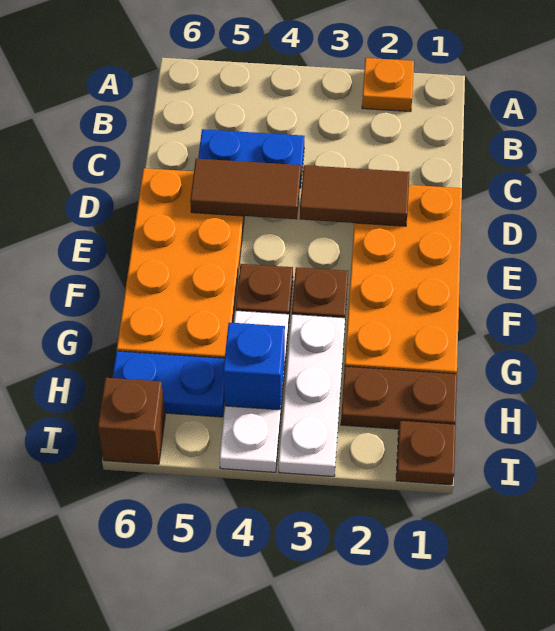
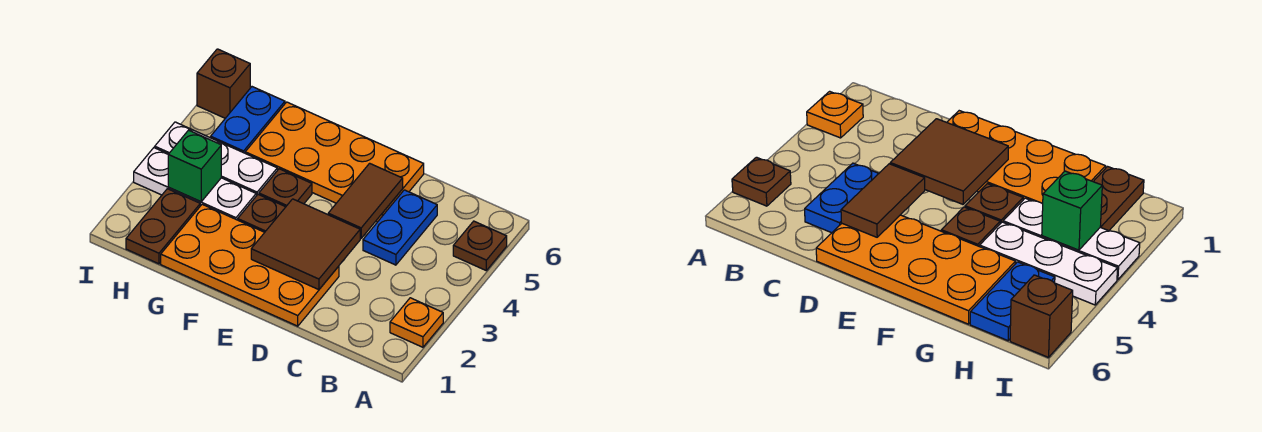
brown 1x2 tile [300,165,410,226] -> brown 2x2 tile [251,199,360,290]
none -> green 1x1 brick [168,130,221,202]
blue 1x1 brick [223,323,285,410] -> none
brown 1x1 plate [396,421,456,485] -> brown 1x1 plate moved to [453,221,507,270]

